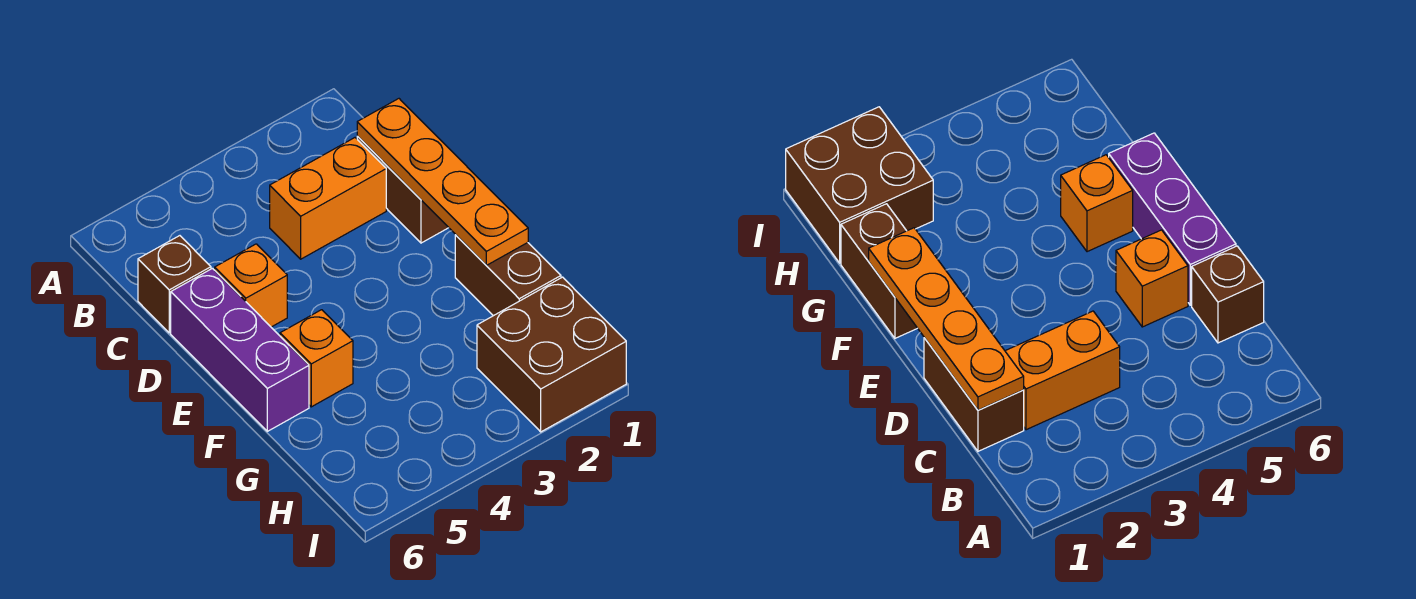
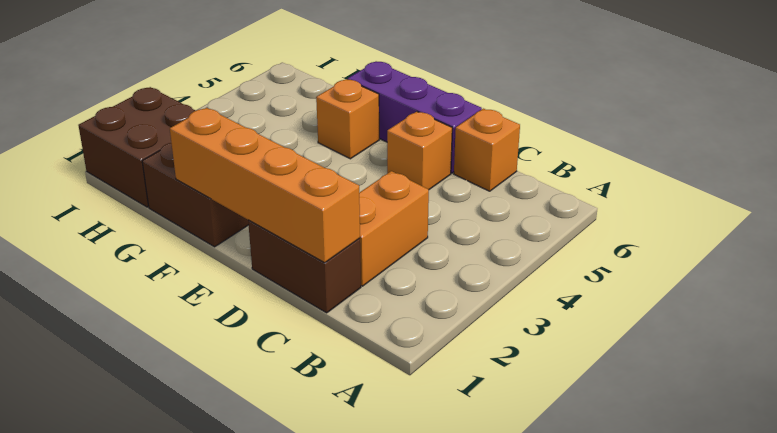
orange 1x4 plate [357,99,528,265] -> orange 1x4 brick [170,108,360,263]
brown 1x1 brick [138,236,211,333] -> orange 1x1 brick [454,109,520,191]

